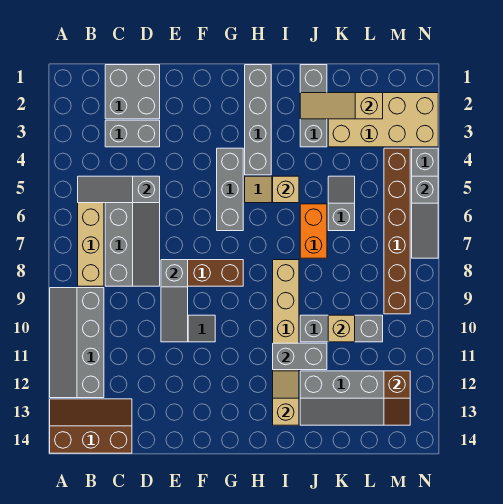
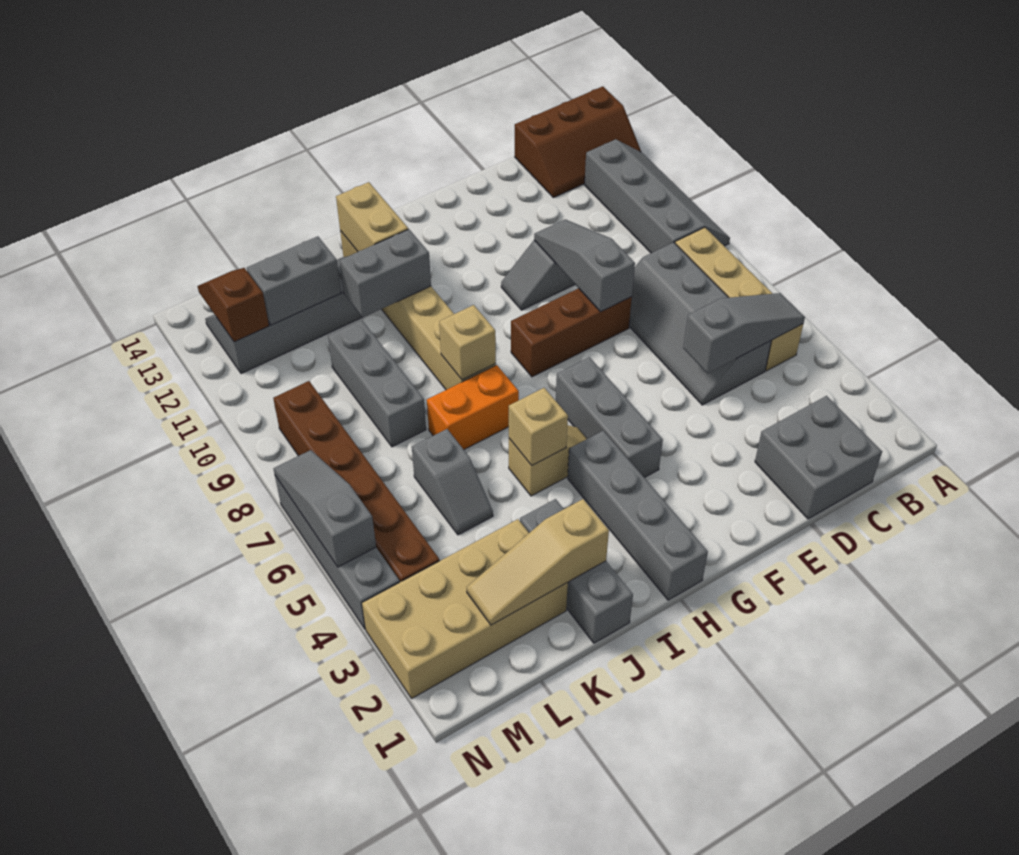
grey 1x2 brick [105,120,160,147] -> grey 1x2 brick moved to [247,236,341,325]
tan 1x2 slope [273,371,299,425] -> tan 1x2 brick [336,182,408,252]
tan 1x3 slope [300,93,383,119] -> tan 1x3 slope turned to [467,499,609,625]
orange 1x2 brick [300,204,327,258] -> orange 1x2 brick turned to [427,365,519,449]
grey 1x3 brick [300,315,383,342] -> grey 1x3 brick turned to [328,320,426,447]
tan 1x1 brick [328,315,355,342] -> tan 1x1 brick moved to [439,305,496,380]

